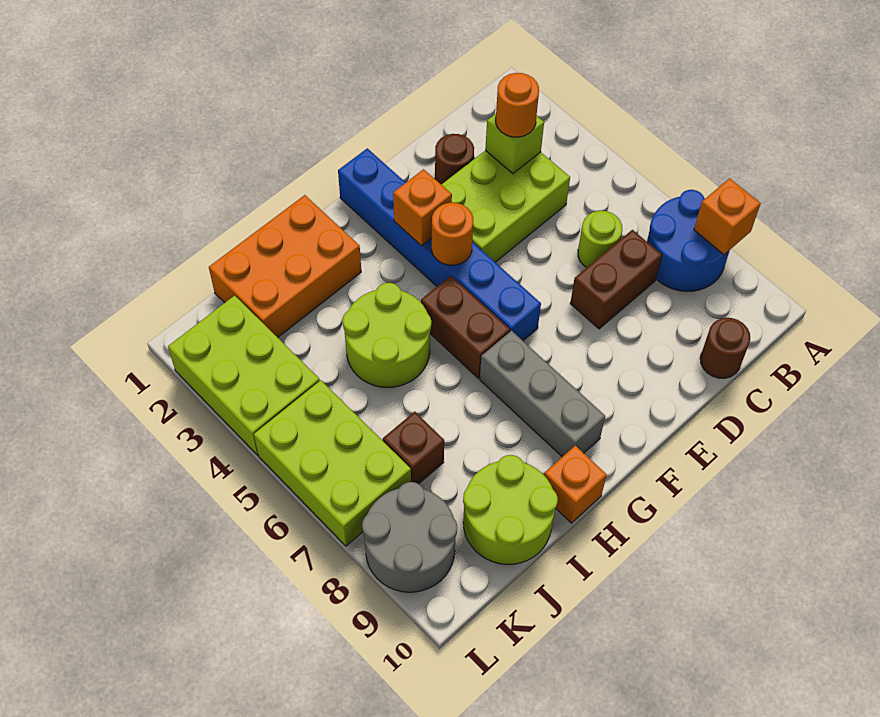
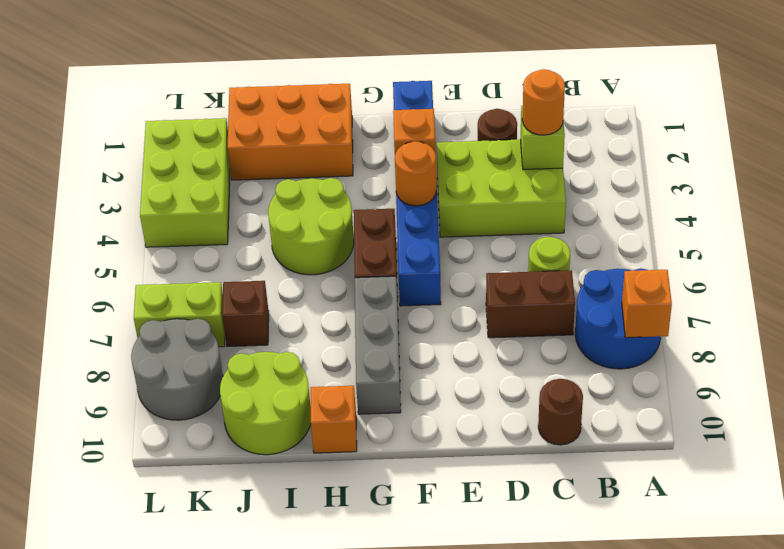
lime 2x3 brick [254,380,411,546] -> lime 1x2 brick [134,282,225,347]

